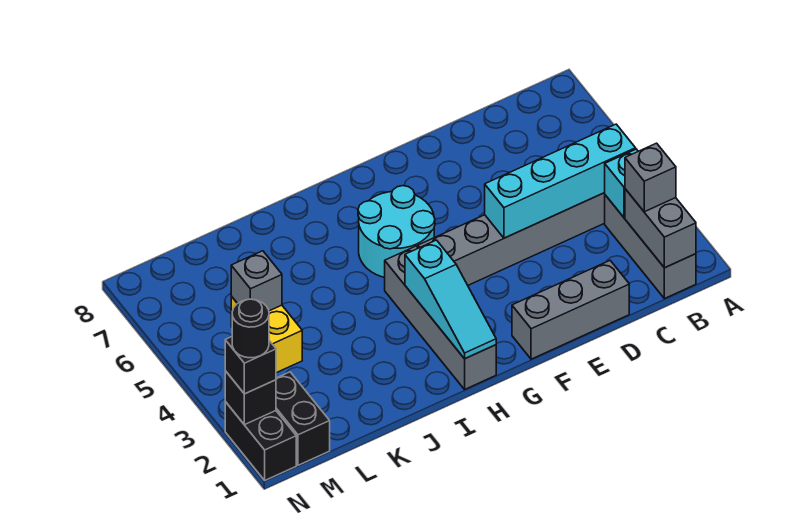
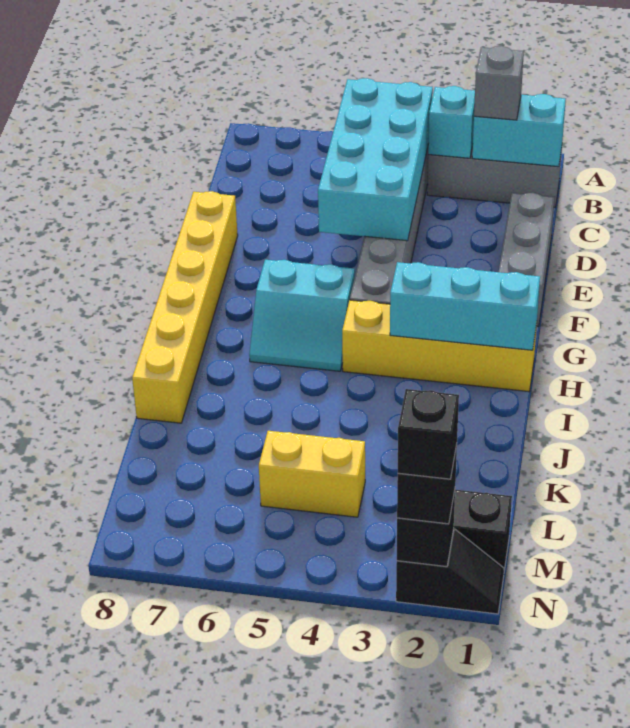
grey 1x2 brick [625,189,696,268] -> cyan 1x2 brick [472,94,566,167]
cyan 1x4 brick [485,124,636,238] -> cyan 2x4 brick [318,78,433,241]
none -> yellow 1x6 brick [132,191,238,423]
cyan 2x2 round brick [358,186,435,277] -> cyan 2x2 slope [249,260,355,371]
grey 1x4 brick [385,246,496,389] -> yellow 1x4 brick [342,300,537,392]
cyan 1x3 slope [405,240,496,359] -> cyan 1x3 brick [390,262,540,350]
grey 1x1 brick [231,251,282,311] -> none
black 1x2 brick [225,402,296,480] -> black 1x2 slope [396,529,504,614]
black 1x1 round brick [232,299,269,358] -> black 1x1 brick [398,389,459,479]

